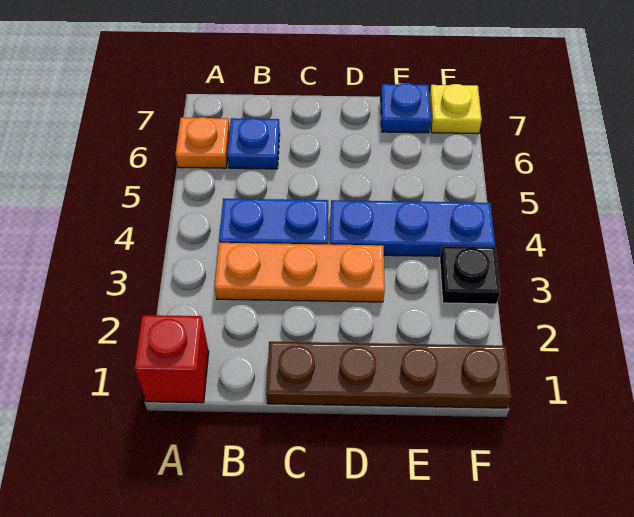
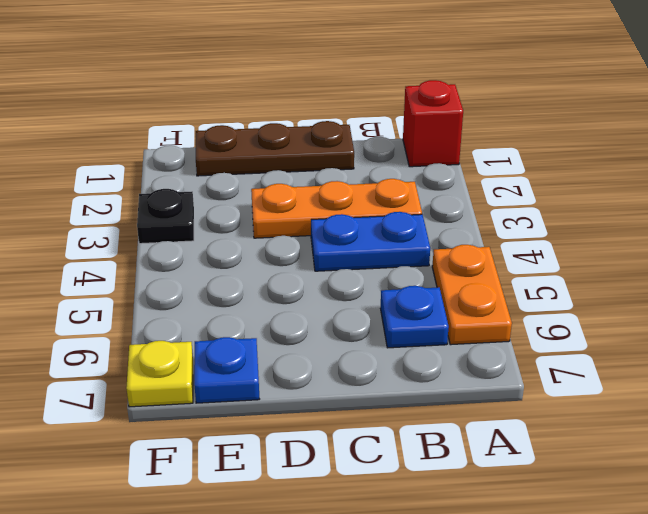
orange 1x1 plate [175,117,230,168] -> orange 1x2 plate [432,245,512,345]
brown 1x4 plate [266,342,512,408] -> brown 1x3 plate [196,121,354,176]
blue 1x3 plate [330,200,495,256] -> none

